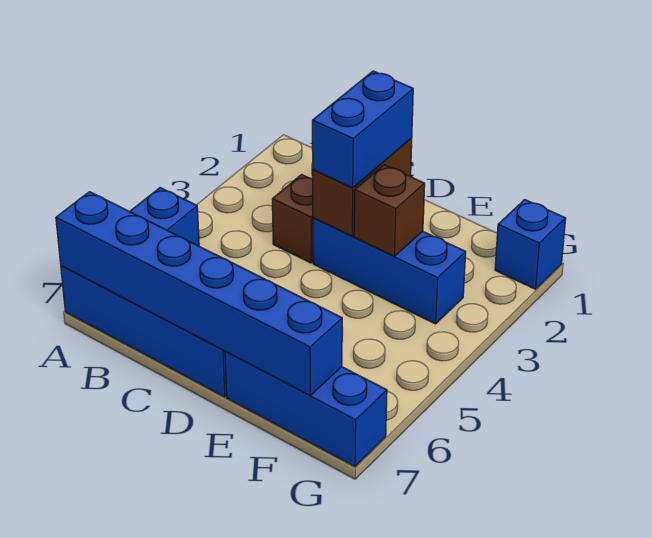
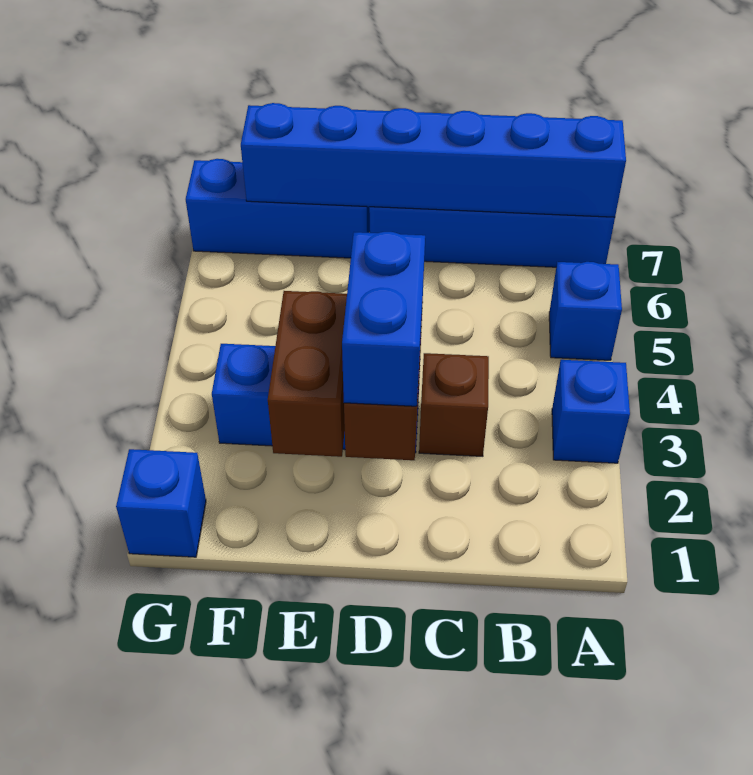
none -> blue 1x1 brick [552,360,630,463]
brown 1x1 brick [354,165,425,256] -> brown 1x2 brick [268,291,347,457]

